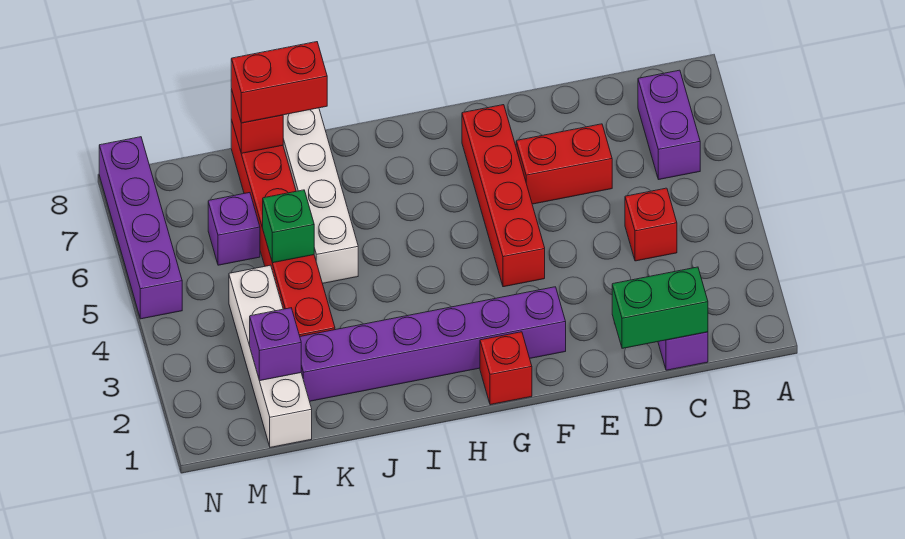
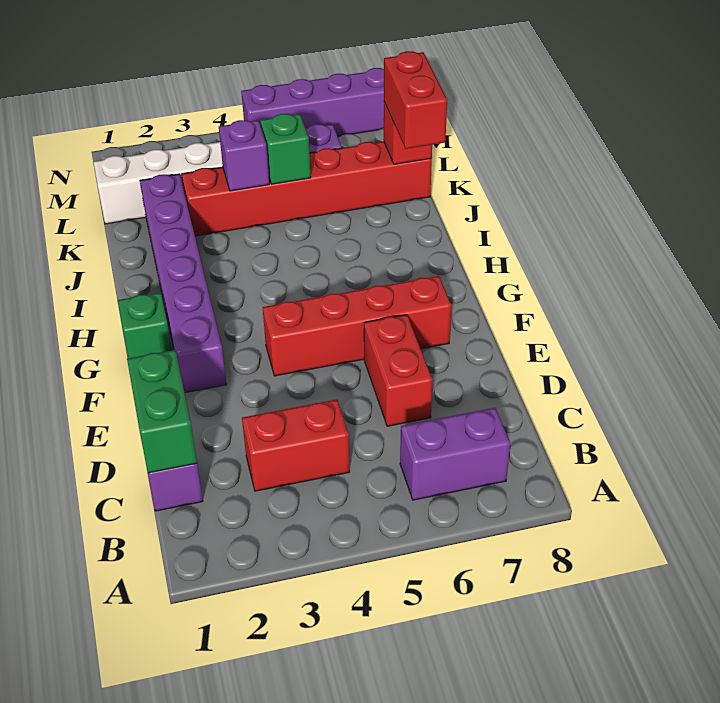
red 1x1 brick [625,188,677,261] -> red 1x2 brick [242,399,350,491]
red 1x1 brick [480,332,532,405] -> green 1x1 brick [118,293,172,358]
white 1x4 brick [283,108,358,283] -> none
purple 1x1 brick [250,308,301,381] -> purple 1x1 brick moved to [219,120,269,191]

